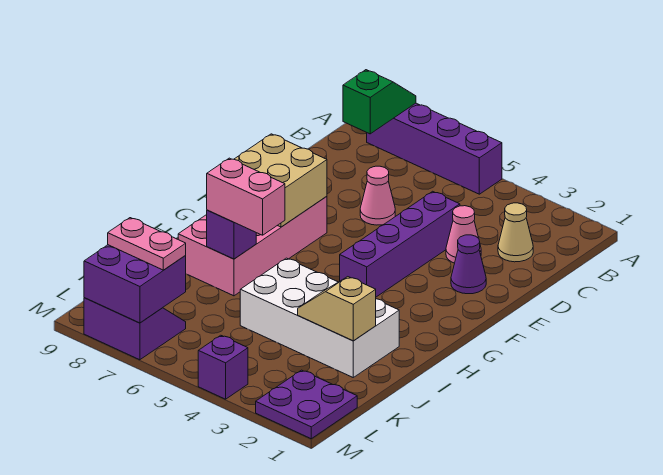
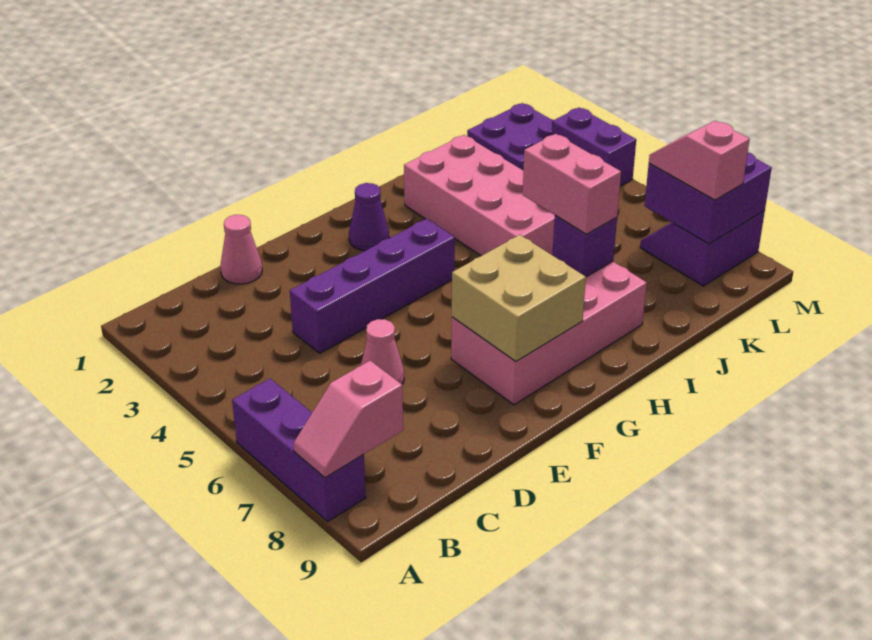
purple 1x4 brick [367,103,502,194] -> purple 1x3 brick [232,379,366,521]
green 1x2 slope [343,70,416,134] -> pink 1x2 slope [293,361,403,478]
tan 1x1 cone [498,203,533,262] -> none
pink 1x1 cone [446,206,481,263] -> pink 1x1 cone moved to [220,215,262,284]
purple 1x1 cone [451,235,486,294] -> purple 1x1 cone moved to [349,183,389,251]
white 2x4 brick [240,258,399,377] -> pink 2x4 brick [404,135,555,256]
tan 1x2 slope [298,277,376,341] -> none
purple 2x2 slope [84,298,186,360] -> purple 2x2 slope turned to [640,211,765,286]
pink 1x2 plate [108,218,186,270] -> pink 1x2 slope [649,121,750,200]
purple 1x1 brick [198,335,248,399] -> purple 1x2 brick [551,108,636,186]

